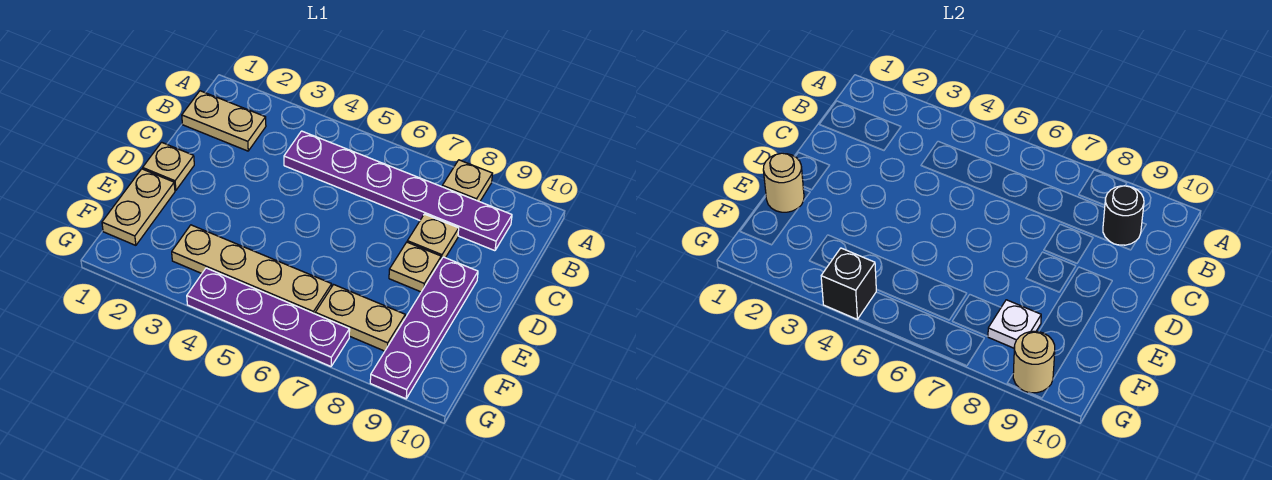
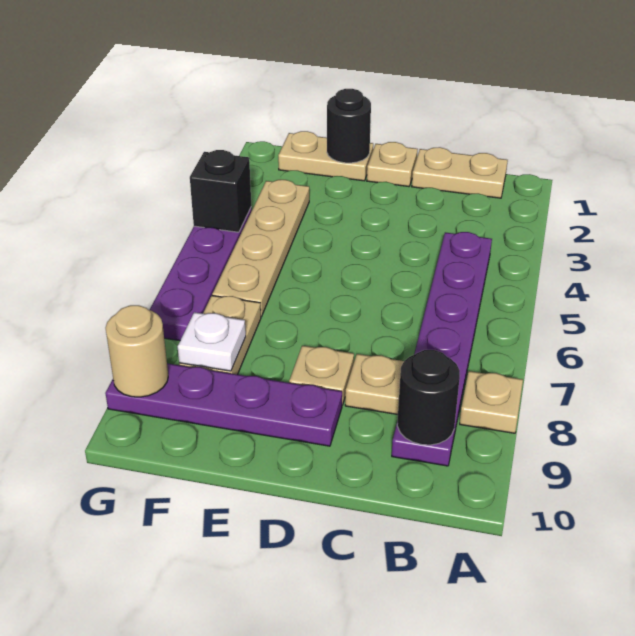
tan 1x2 plate [182,91,266,151] -> tan 1x2 plate turned to [412,147,508,198]
tan 1x1 round brick [763,153,804,212] -> black 1x1 round brick [327,89,371,163]

